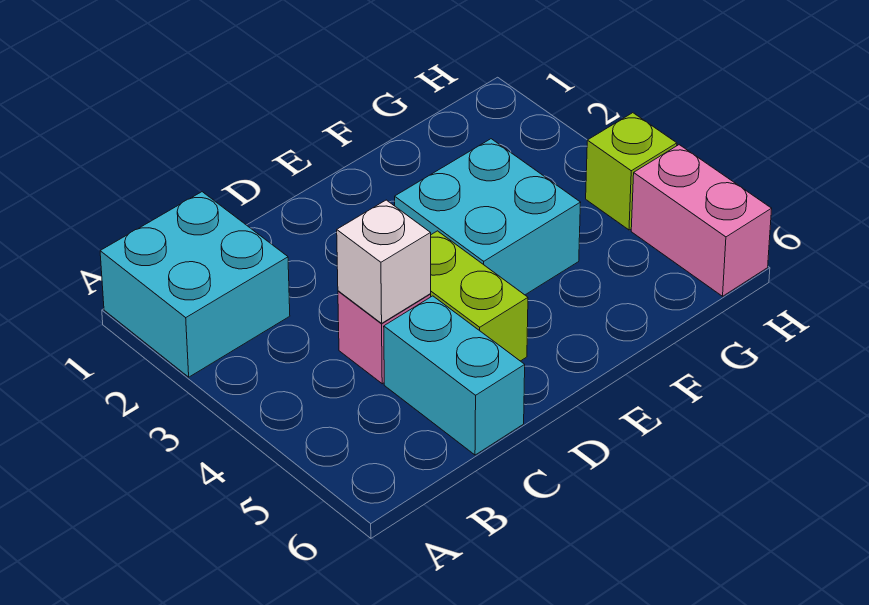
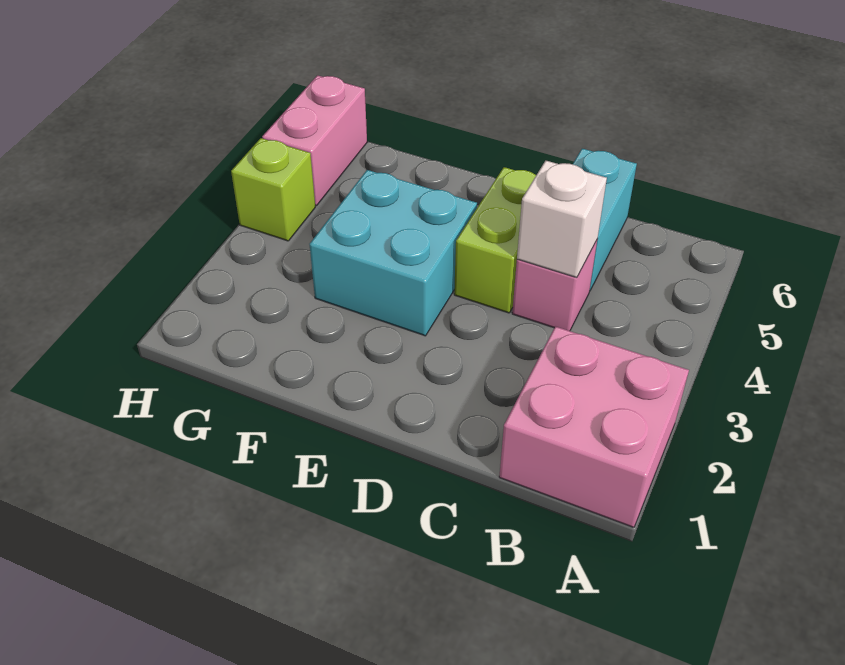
cyan 2x2 brick [100,192,290,377] -> pink 2x2 brick [499,327,689,527]

